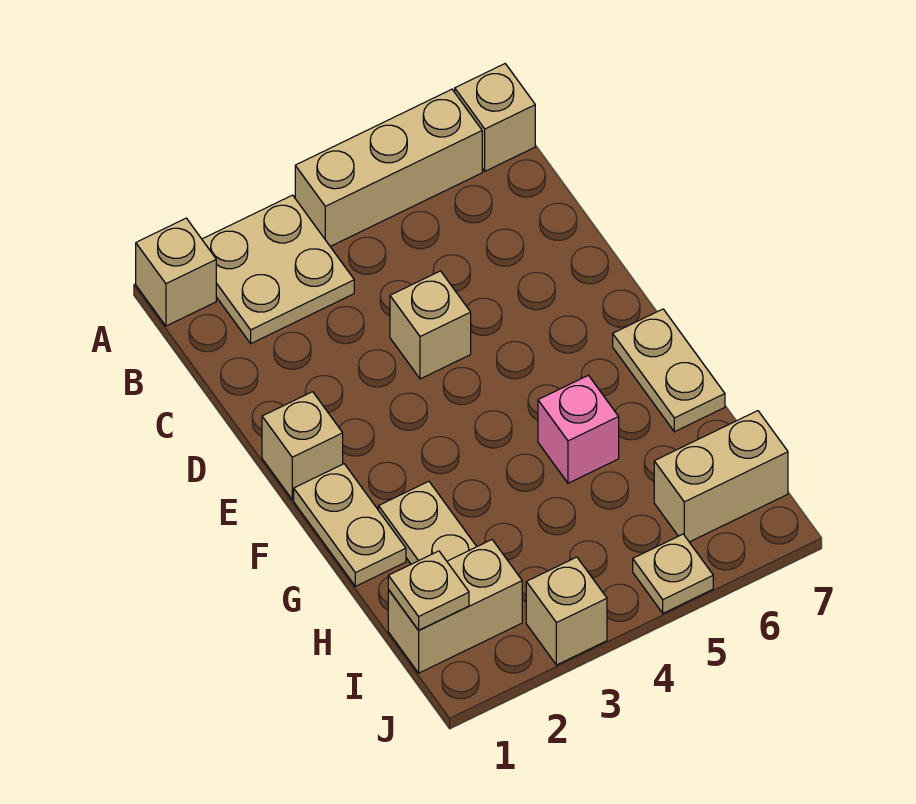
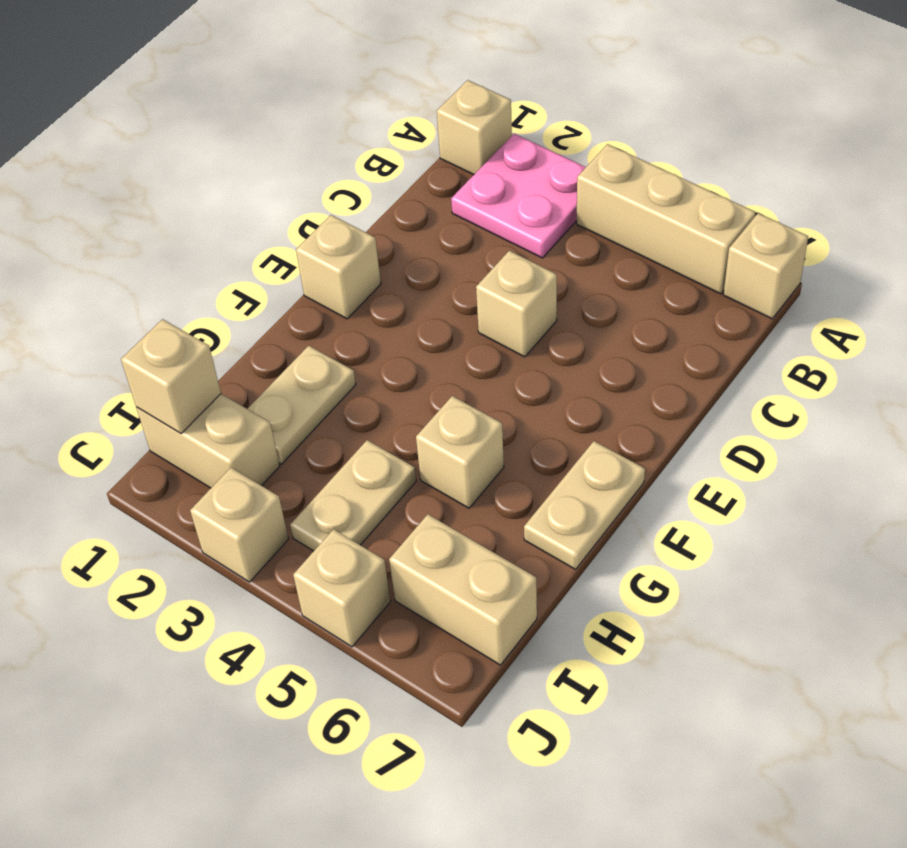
tan 2x2 plate [202,195,354,343] -> pink 2x2 plate [451,134,586,258]
tan 1x2 plate [294,464,406,586] -> tan 1x2 plate moved to [290,440,416,551]
pink 1x1 brick [538,375,619,483] -> tan 1x1 brick [416,396,504,508]
tan 1x1 plate [388,551,469,630] -> tan 1x1 brick [121,319,221,433]
tan 1x1 plate [633,534,713,613] -> tan 1x1 brick [293,529,391,647]

